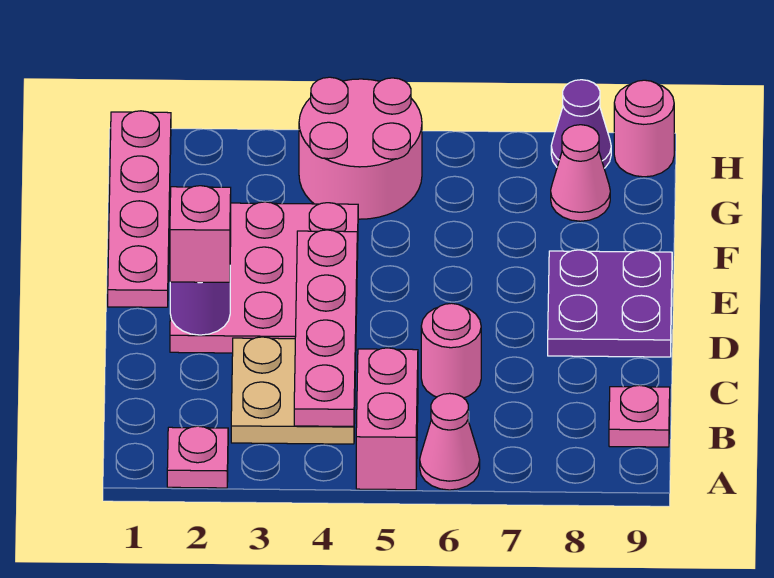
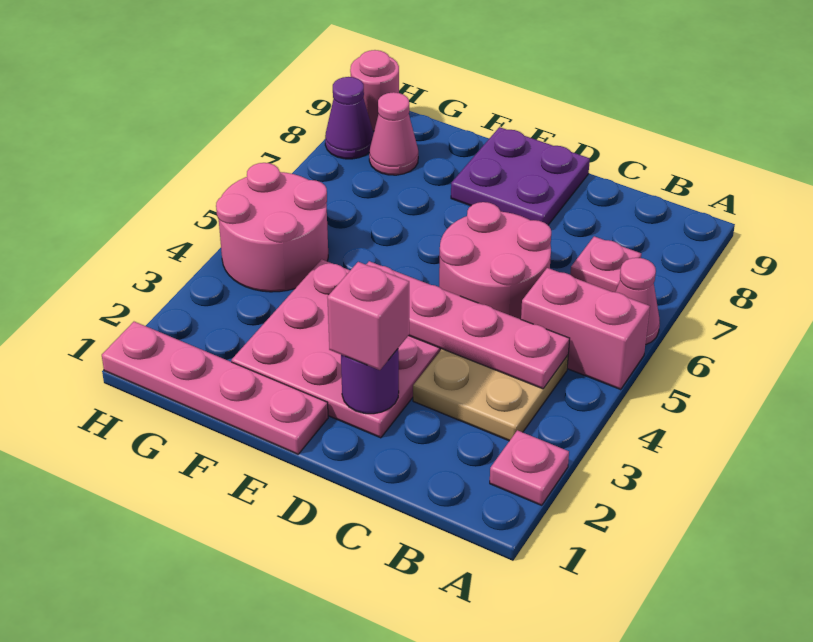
pink 1x1 plate [609,385,670,447] -> pink 1x1 plate moved to [570,236,641,292]
pink 1x1 round brick [421,303,481,398] -> pink 2x2 round brick [439,202,551,319]

